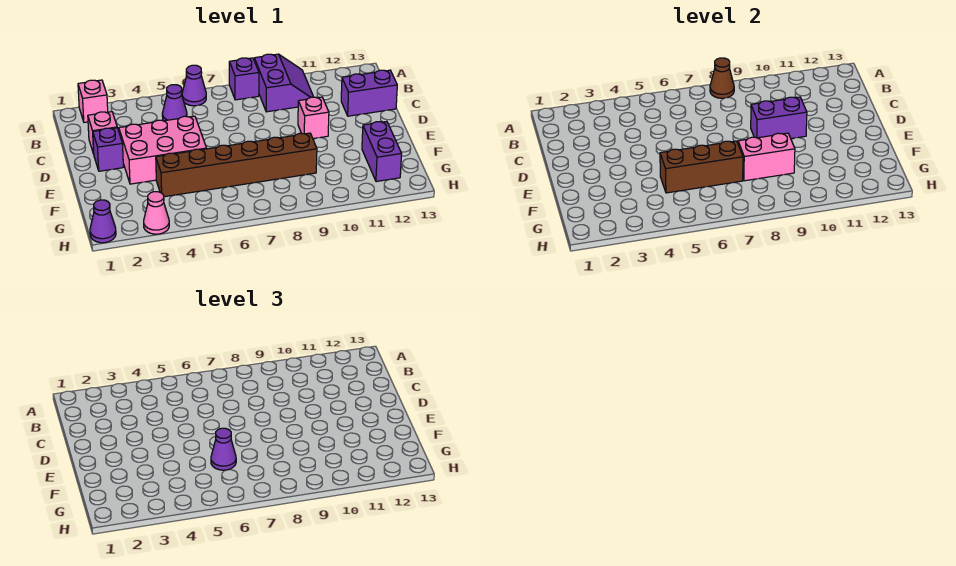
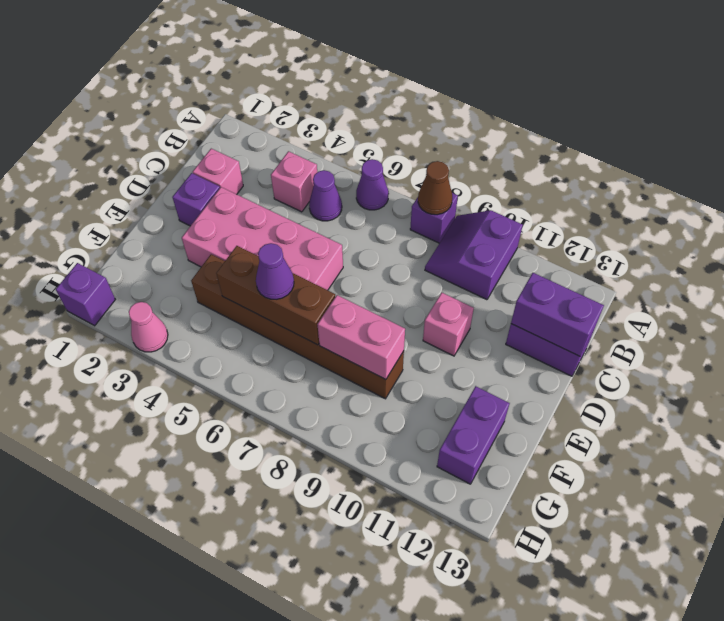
pink 1x1 brick [78,80,108,122] -> pink 1x1 brick moved to [271,151,317,212]
purple 2x2 slope [254,54,313,112] -> purple 2x2 slope turned to [425,210,523,300]
pink 2x3 brick [119,116,207,184] -> pink 2x4 brick [182,187,343,290]
purple 1x2 brick [751,97,807,139] -> purple 1x2 brick moved to [511,273,604,356]
purple 1x1 cone [90,200,116,243] -> purple 1x1 brick [56,263,115,326]

